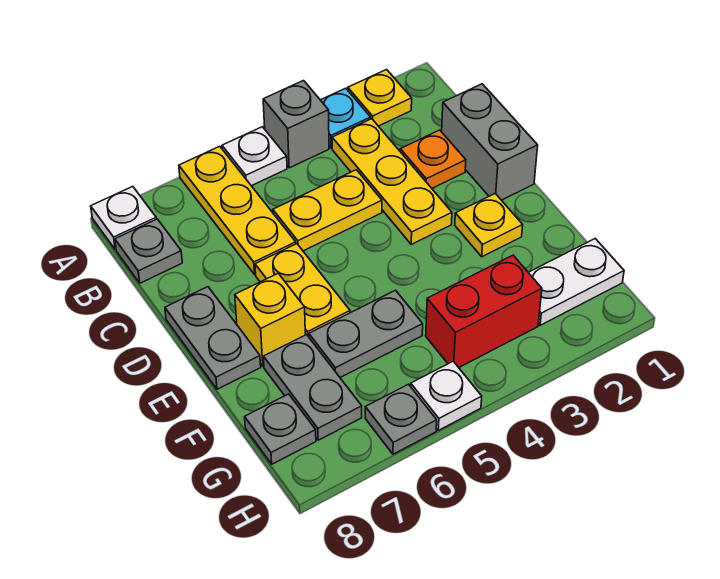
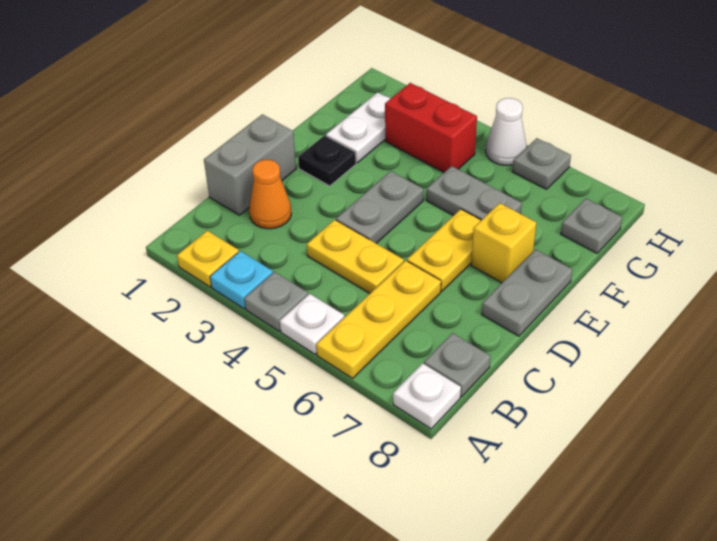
grey 1x1 brick [263,81,329,168] -> grey 1x1 plate [244,272,308,331]
yellow 1x3 plate [332,119,452,244] -> none
orange 1x1 plate [400,130,466,188] -> orange 1x1 cone [249,160,291,229]
yellow 1x1 plate [455,193,523,257] -> black 1x1 plate [298,135,356,186]
grey 1x2 plate [263,335,362,440] -> grey 1x2 plate moved to [336,171,424,243]
white 1x2 plate [528,239,624,325] -> white 1x2 plate turned to [326,92,390,163]
white 1x1 plate [411,361,482,430] -> white 1x1 cone [486,98,527,165]

